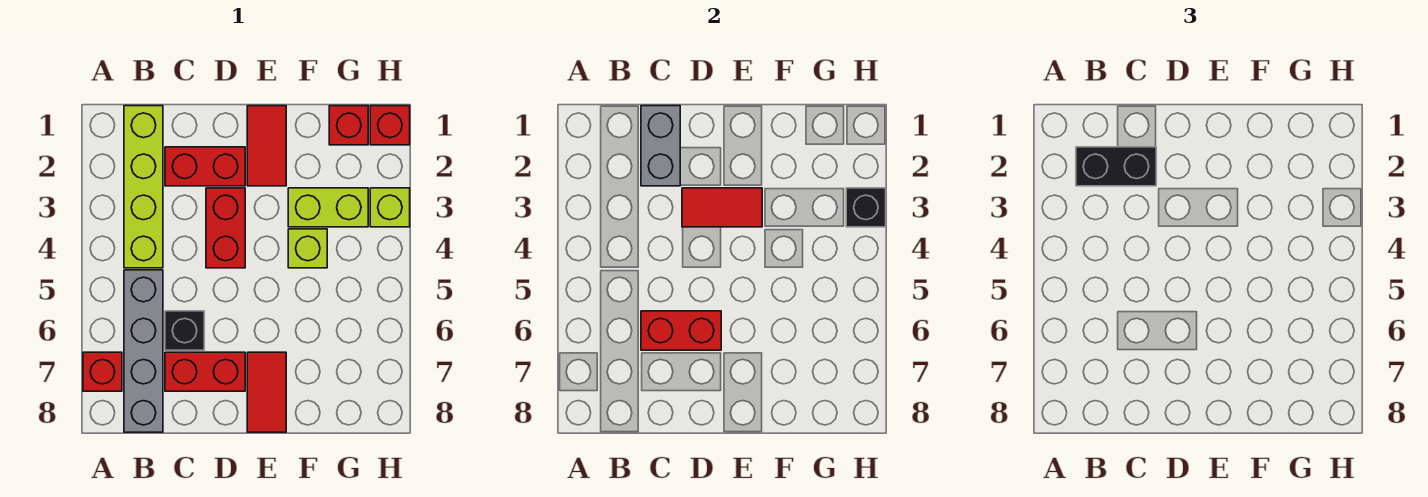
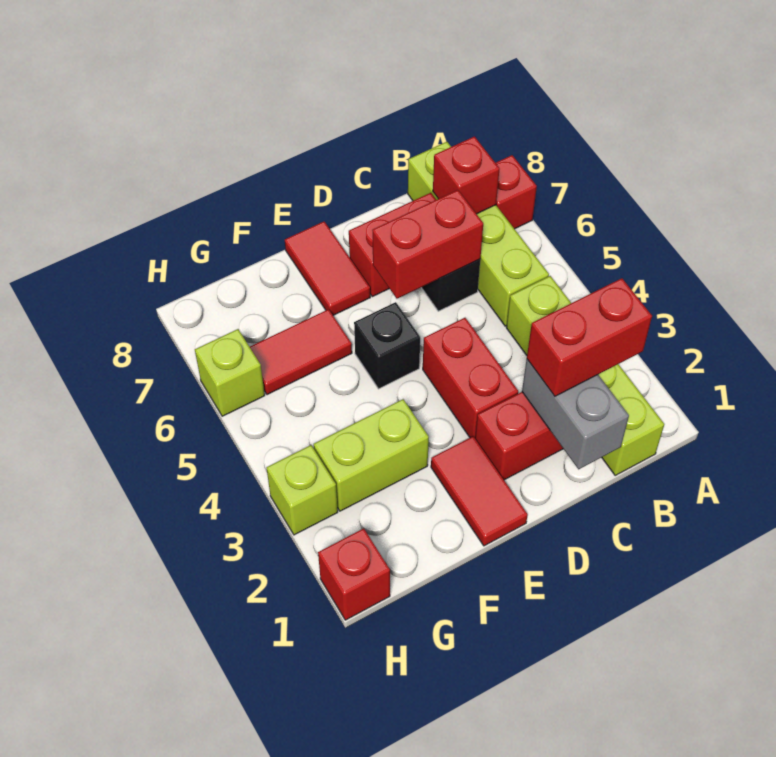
black 1x2 brick [1076,147,1156,186] -> red 1x2 brick [527,278,652,396]
grey 1x4 brick [124,270,163,432] -> lime 1x4 brick [408,142,549,326]
red 1x2 tile [682,188,762,227] -> red 1x2 tile moved to [250,309,352,395]
lime 1x1 brick [288,229,327,268] -> lime 1x1 brick moved to [195,329,265,416]
red 1x1 brick [329,106,368,145] -> red 1x1 brick moved to [433,136,500,214]
black 1x1 brick [846,188,886,227] -> black 1x1 brick moved to [354,302,420,389]

